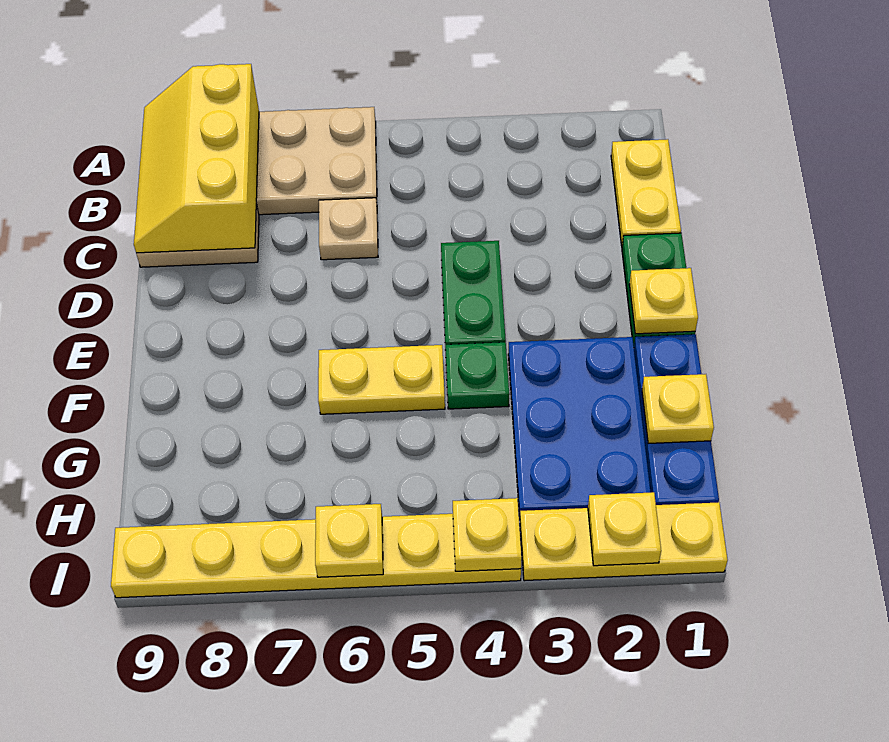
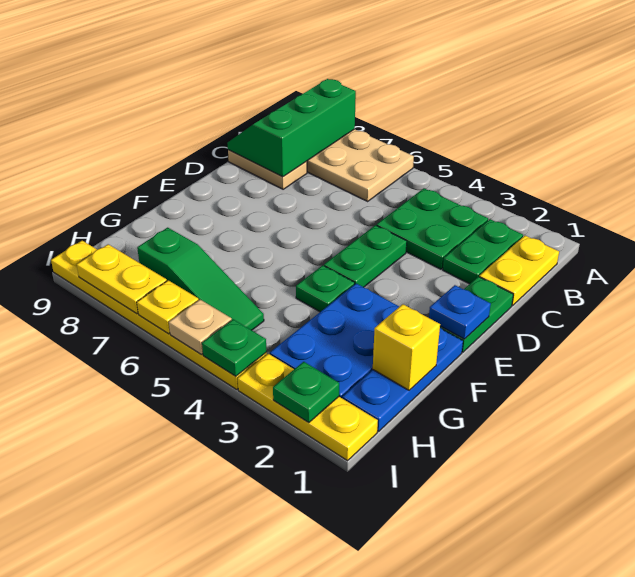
yellow 2x3 slope [134,64,259,253] -> green 2x3 slope [227,79,356,177]
none -> green 1x2 plate [443,219,523,284]
none -> green 2x2 plate [377,188,488,269]
tan 1x1 plate [319,198,378,260] -> tan 1x1 plate moved to [169,300,232,355]
yellow 1x1 plate [629,268,698,334] -> blue 1x1 plate [429,285,491,339]
yellow 1x2 plate [318,345,445,414] -> yellow 1x2 plate moved to [77,244,167,314]
yellow 1x1 plate [642,374,714,444] -> yellow 1x1 brick [373,304,440,390]
none -> green 1x3 slope [137,228,264,330]
yellow 1x1 plate [588,492,661,566] -> green 1x1 plate [273,362,339,423]
yellow 1x1 plate [453,498,522,571] -> green 1x1 plate [202,319,267,376]

